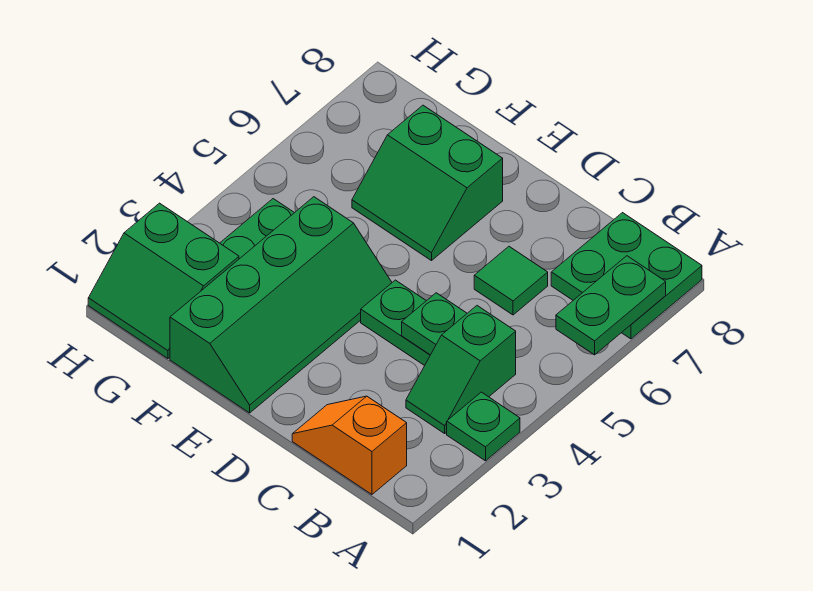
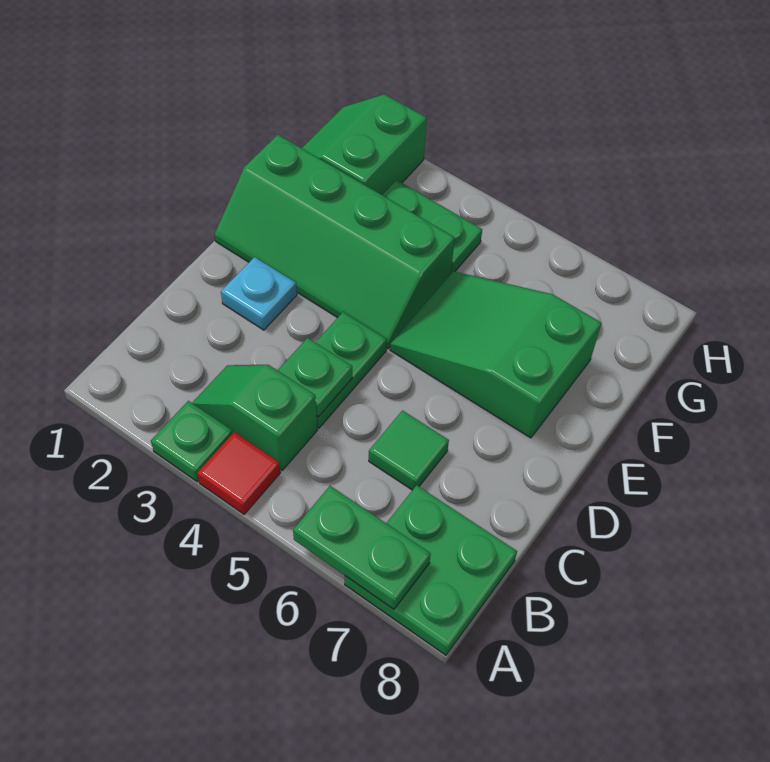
none -> red 1x1 tile [197,432,281,514]
orange 1x2 slope [292,396,407,494] -> none
none -> cyan 1x1 plate [221,257,297,330]
green 2x2 slope [352,105,503,261] -> green 2x3 slope [390,271,601,438]

